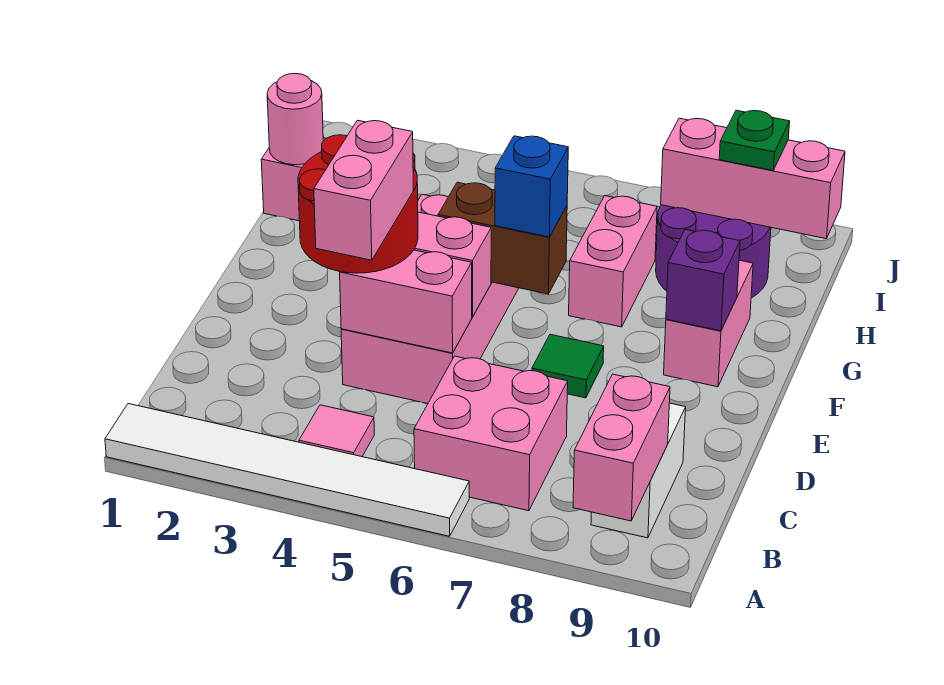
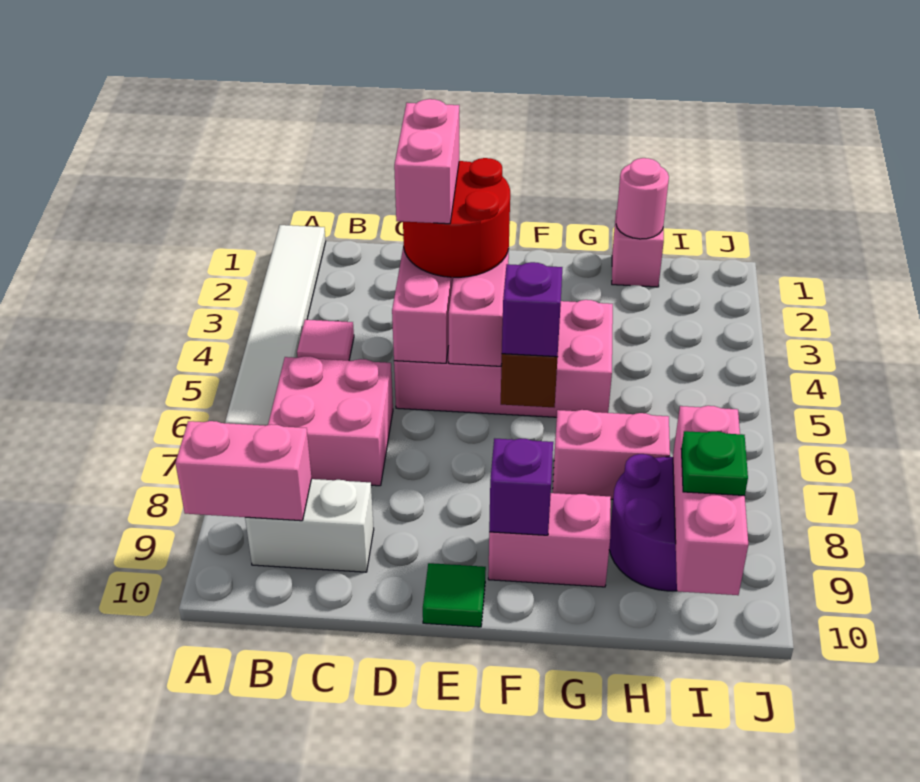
pink 1x2 brick [314,120,413,260] -> pink 1x2 brick turned to [394,99,459,224]
green 1x1 tile [532,334,604,398] -> green 1x1 tile moved to [423,563,486,627]
blue 1x1 brick [495,136,568,237] -> purple 1x1 brick [502,262,562,357]

